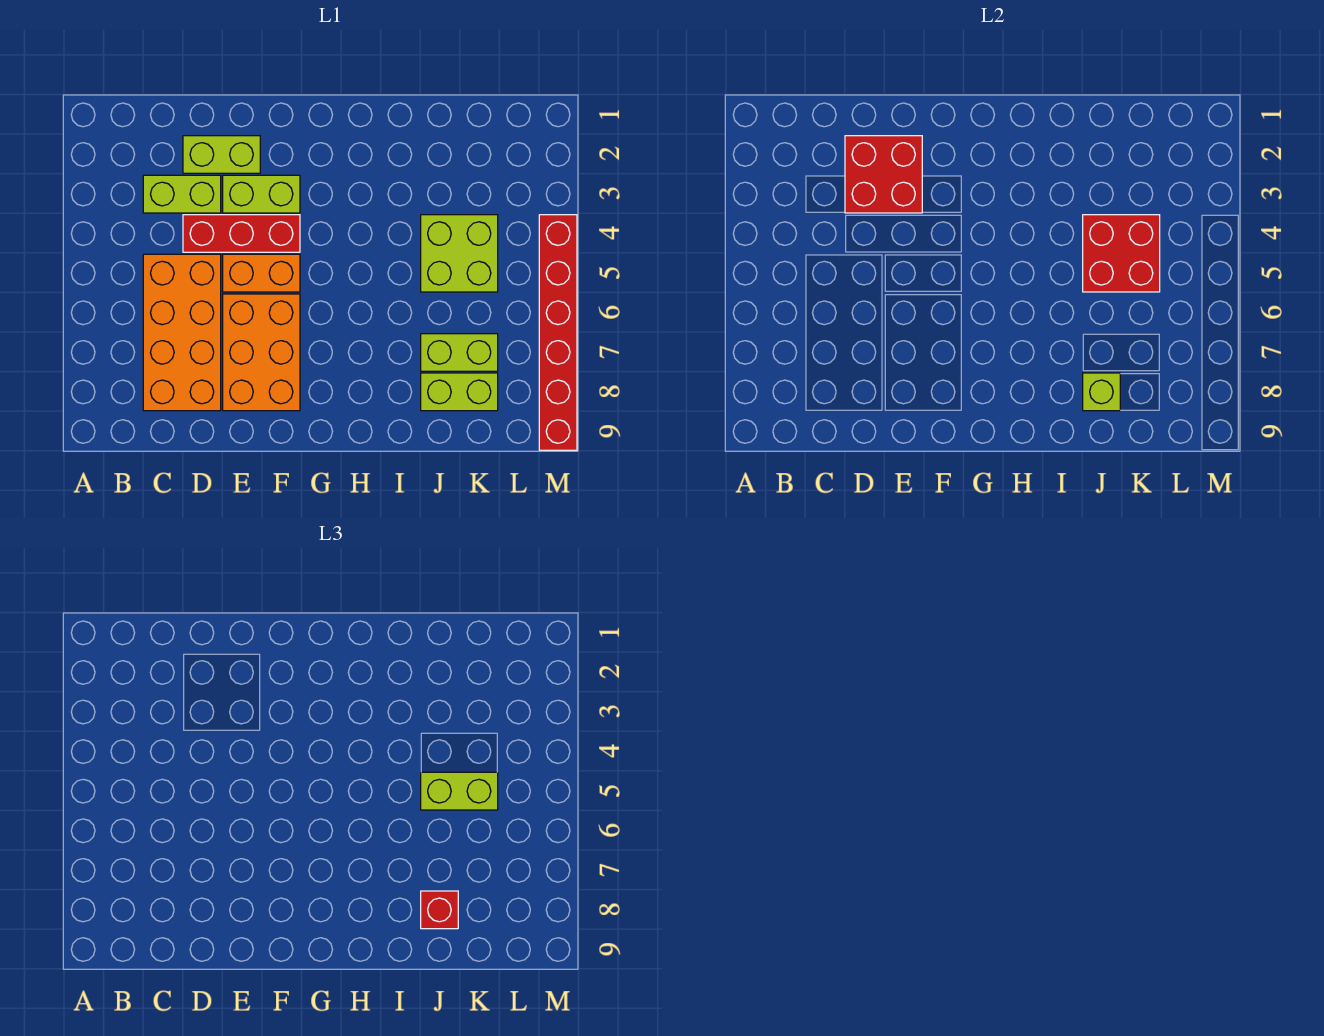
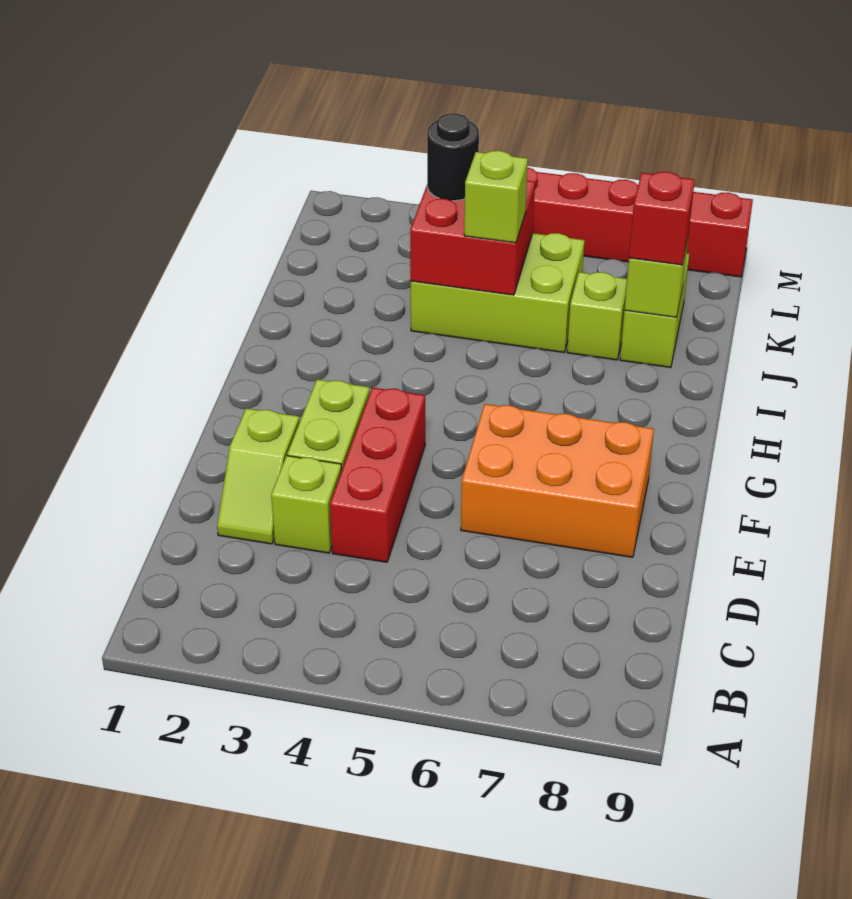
lime 1x2 brick [143,175,221,213] -> lime 1x1 brick [271,456,342,553]
orange 2x4 brick [143,254,221,411] -> none
lime 1x2 brick [183,136,260,173] -> lime 1x2 slope [217,408,300,544]
red 2x2 brick [845,136,922,213] -> none
orange 1x2 brick [223,254,300,292] -> none
lime 2x2 brick [421,215,498,292] -> lime 2x3 brick [411,233,584,352]
lime 1x2 brick [421,772,498,810] -> lime 1x1 brick [464,151,528,243]
lime 1x2 brick [421,334,498,371] -> lime 1x1 brick [567,272,627,360]
none -> black 1x1 round brick [427,113,479,201]

